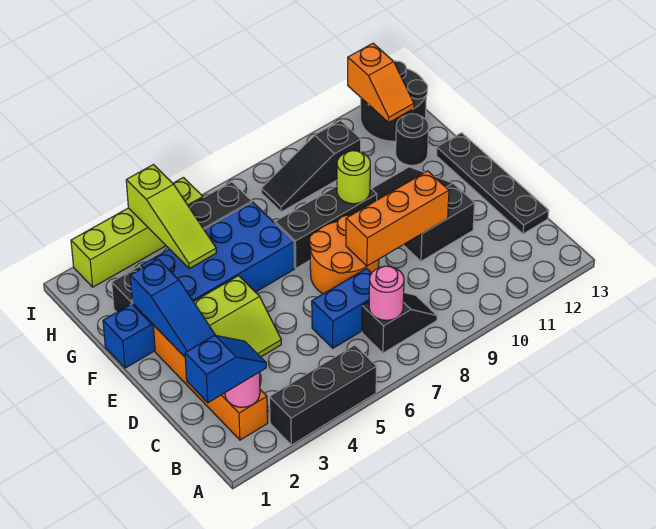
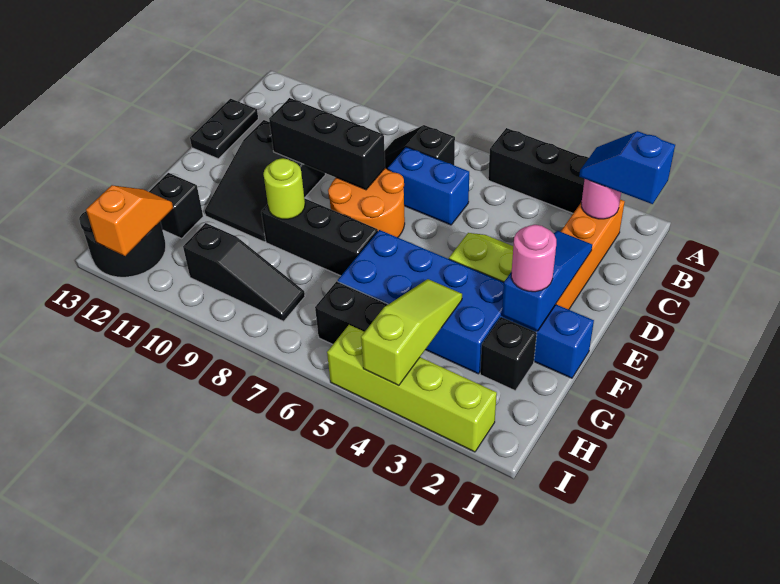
pink 1x1 round brick [369,266,404,320] -> pink 1x1 round brick moved to [511,225,556,292]
black 1x4 plate [436,133,549,234] -> black 1x2 plate [190,99,258,159]
orange 1x3 brick [346,171,449,266] -> black 1x3 brick [269,98,385,190]
black 1x1 round brick [396,114,429,165] -> black 1x1 brick [149,173,203,238]

